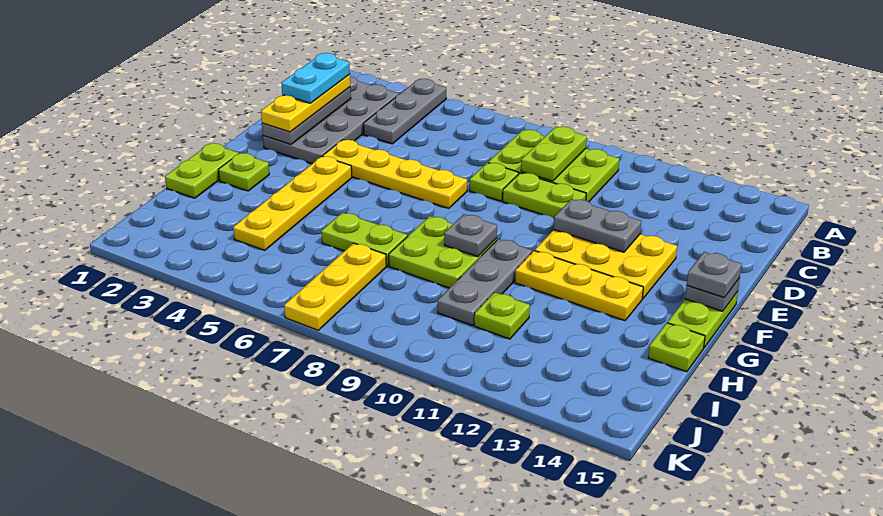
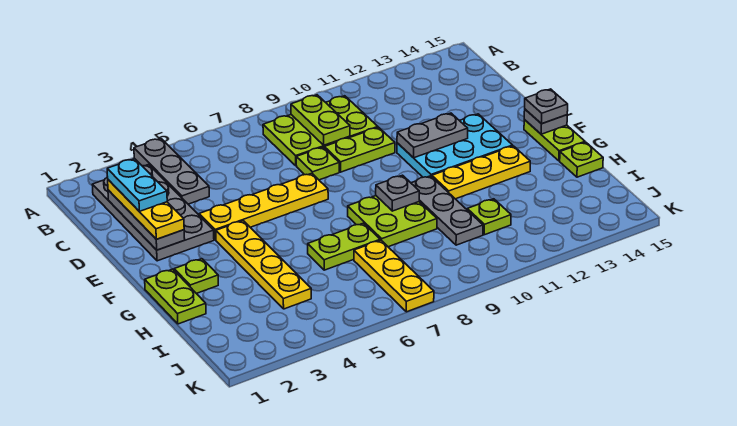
yellow 2x3 plate [535,230,677,299] -> cyan 2x3 plate [397,114,513,177]

